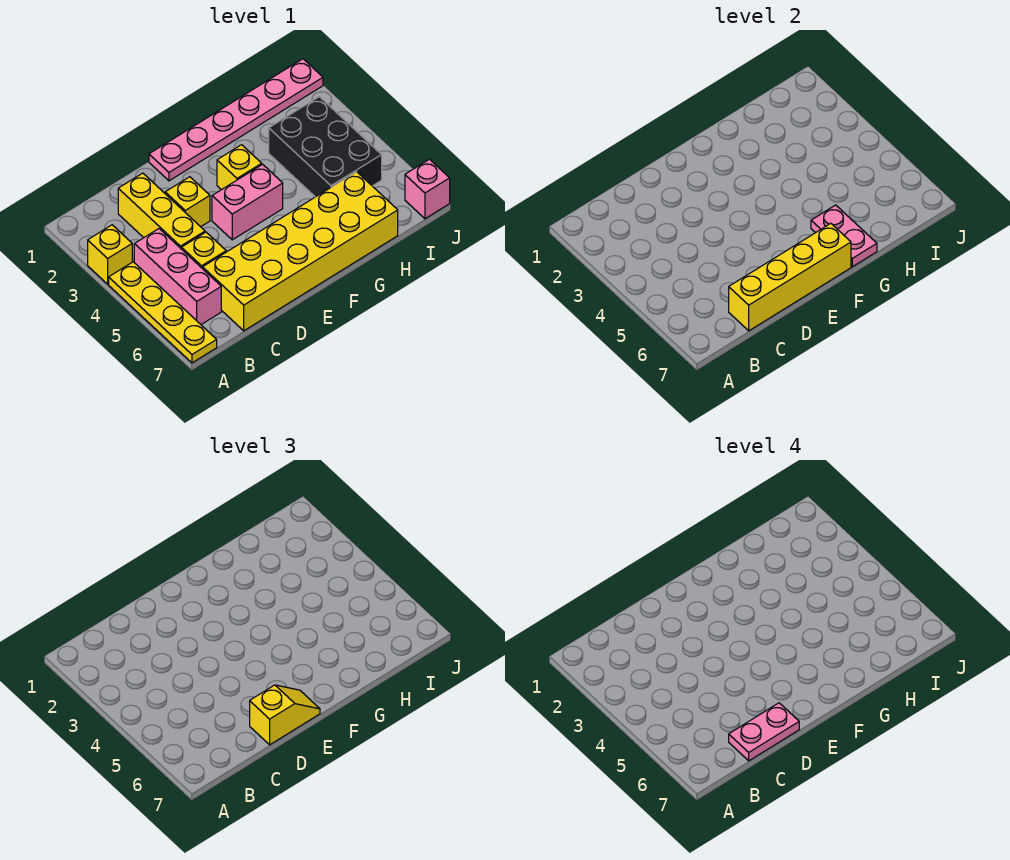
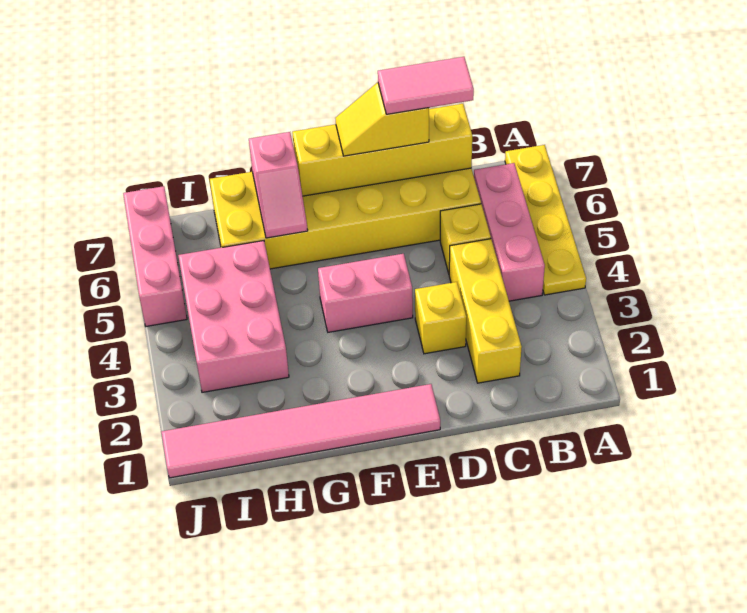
yellow 1x1 brick [88,225,132,284] -> none
pink 1x2 plate [729,703,799,761] -> pink 1x2 tile [378,57,474,114]
pink 1x6 plate [149,59,323,181] -> pink 1x6 tile [161,384,440,478]
yellow 1x1 brick [217,145,262,190] -> none
pink 1x2 plate [811,205,877,267] -> pink 1x2 slope [249,132,308,238]
black 2x3 brick [269,97,382,197] -> pink 2x3 brick [178,241,289,392]
pink 1x1 brick [405,159,450,219] -> pink 1x3 brick [123,186,187,326]

